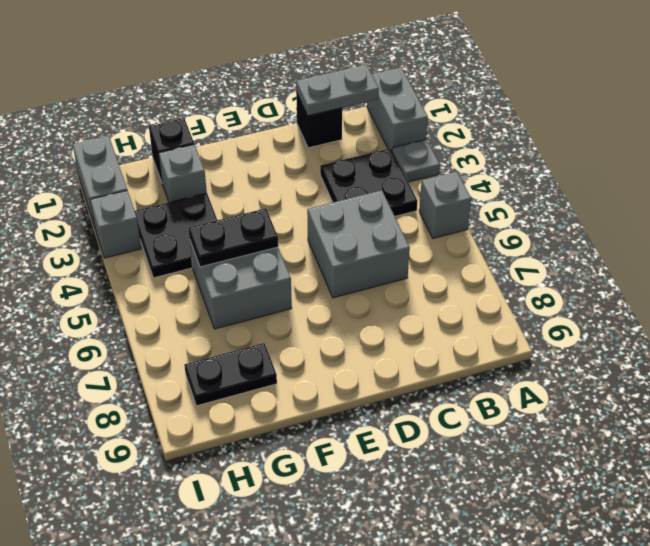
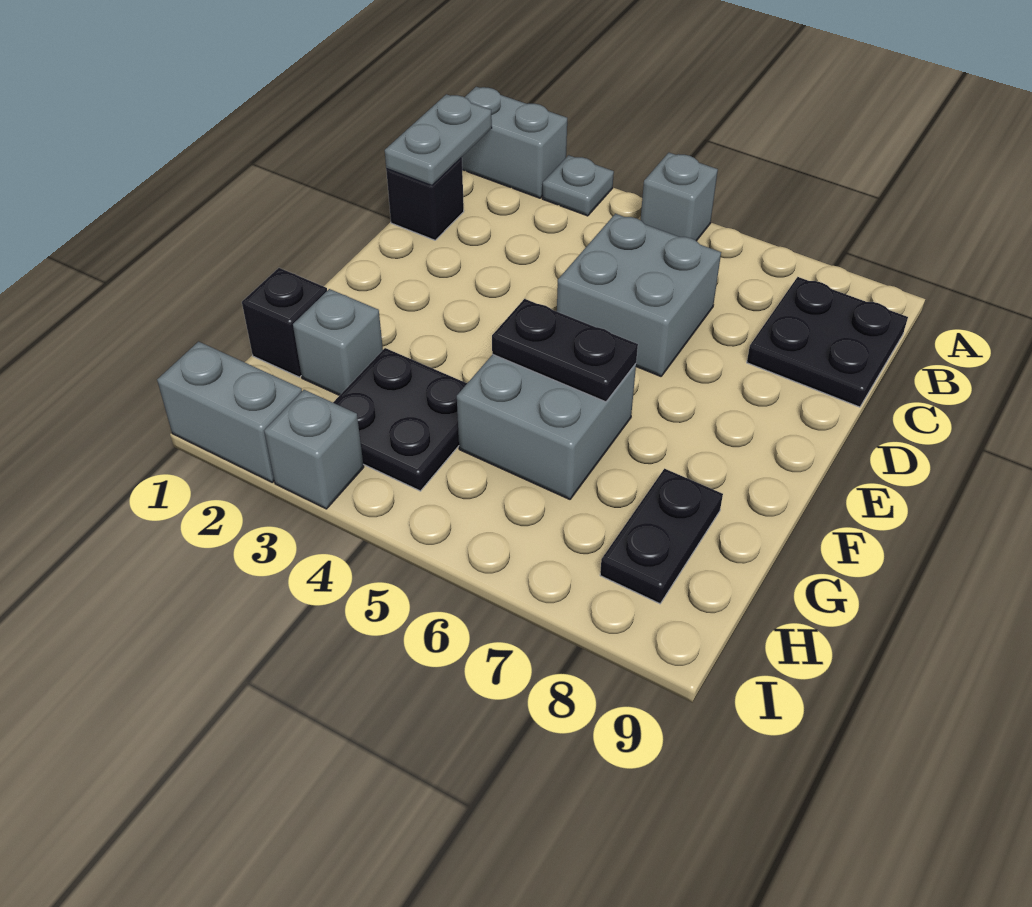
black 2x2 plate [320,148,417,216] -> black 2x2 plate moved to [747,277,908,407]
black 1x2 plate [188,208,278,267] -> black 1x2 plate turned to [492,299,638,402]

